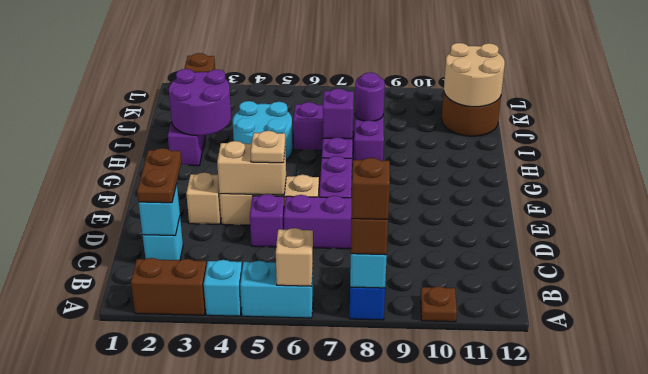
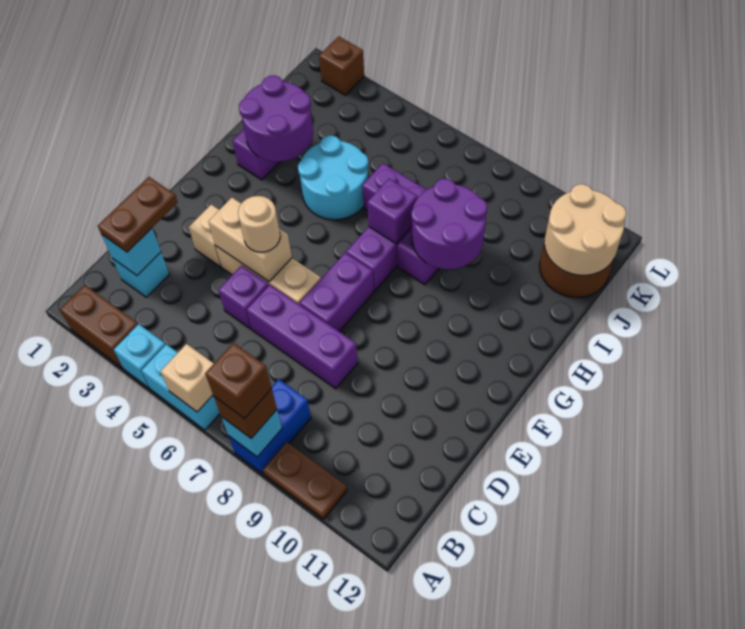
brown 1x1 plate [421,286,457,322] -> brown 1x2 plate [263,442,347,519]
tan 1x1 plate [251,131,285,163] -> tan 1x1 round brick [238,196,280,252]
purple 1x1 round brick [355,72,385,121] -> purple 2x2 round brick [411,179,487,269]

